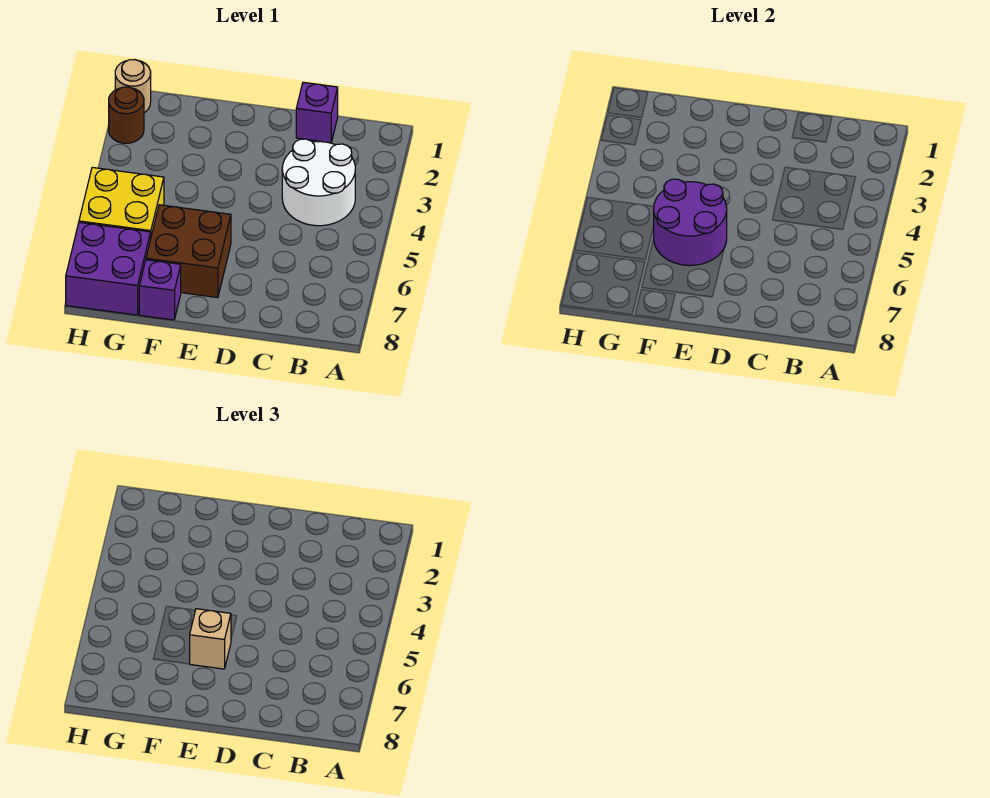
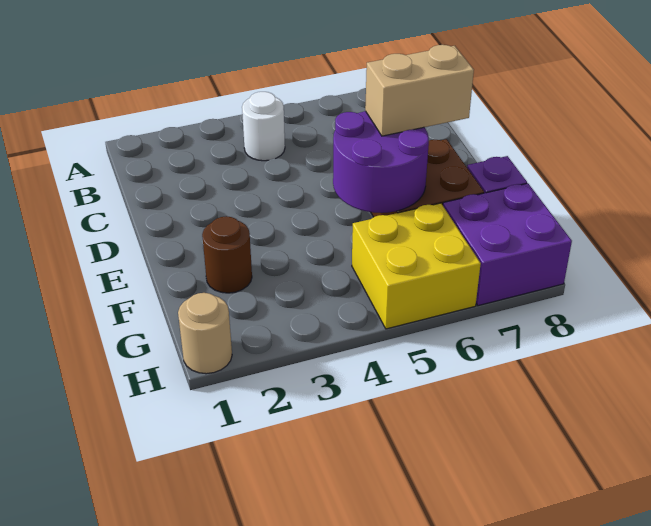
white 2x2 round brick [282,139,355,226] -> white 1x1 round brick [242,92,285,161]
purple 1x1 brick [296,82,338,143] -> none
tan 1x1 brick [190,609,231,669] -> tan 1x2 brick [365,45,474,136]
brown 1x1 round brick [109,87,144,143] -> brown 1x1 round brick moved to [202,216,252,293]

